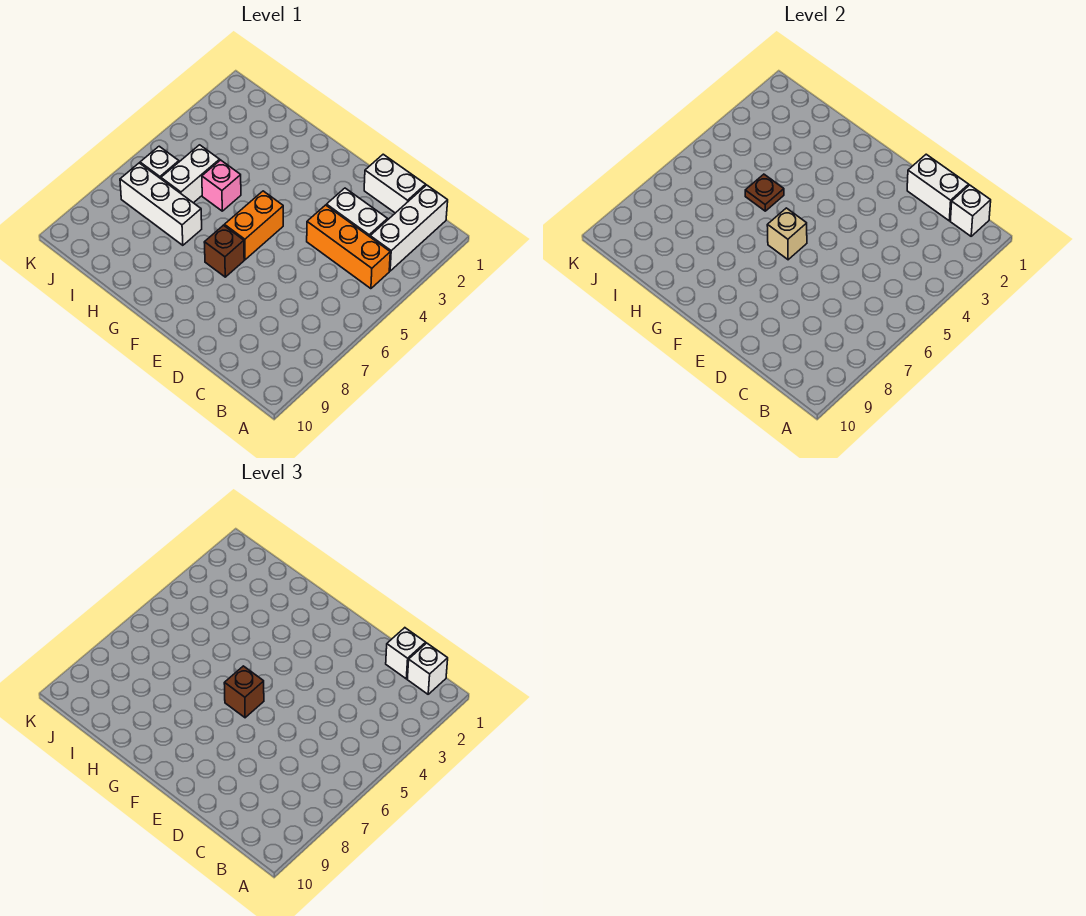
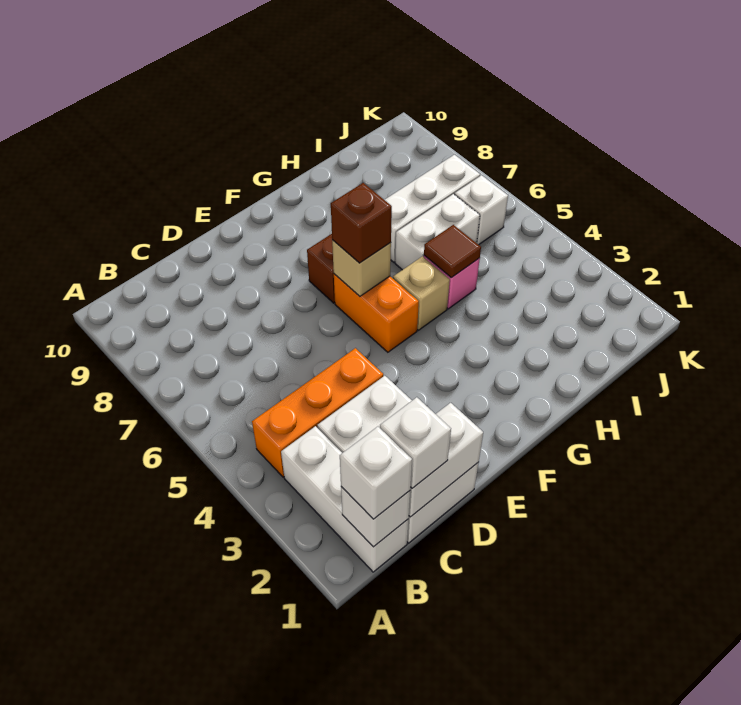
none -> tan 1x1 brick [393,256,450,330]
brown 1x1 plate [745,174,784,211] -> brown 1x1 tile [424,225,481,278]
white 1x2 brick [161,145,220,203] -> white 1x2 brick turned to [395,194,480,270]

